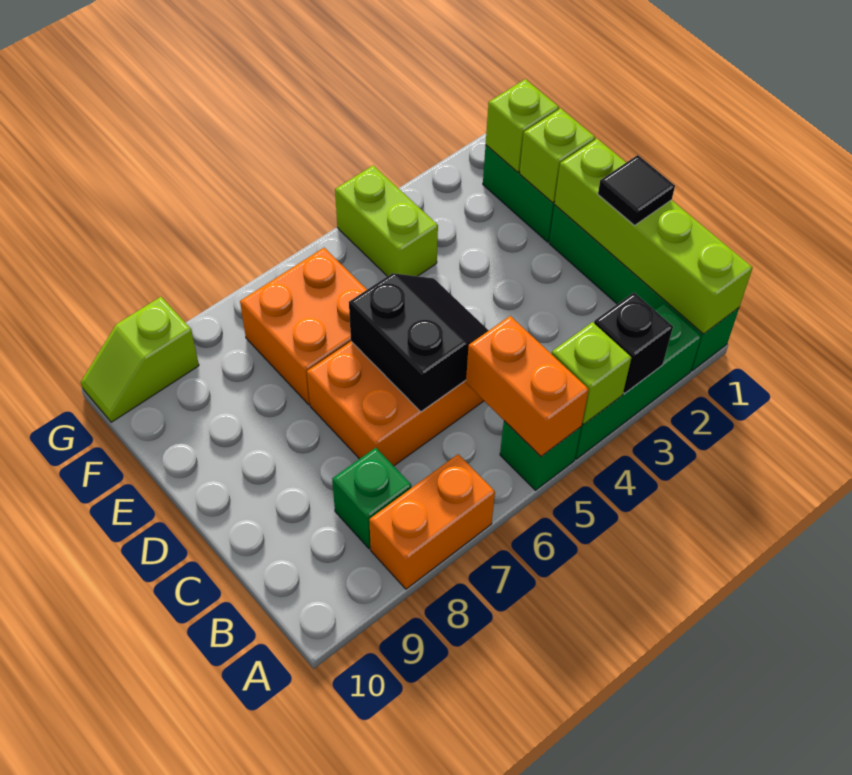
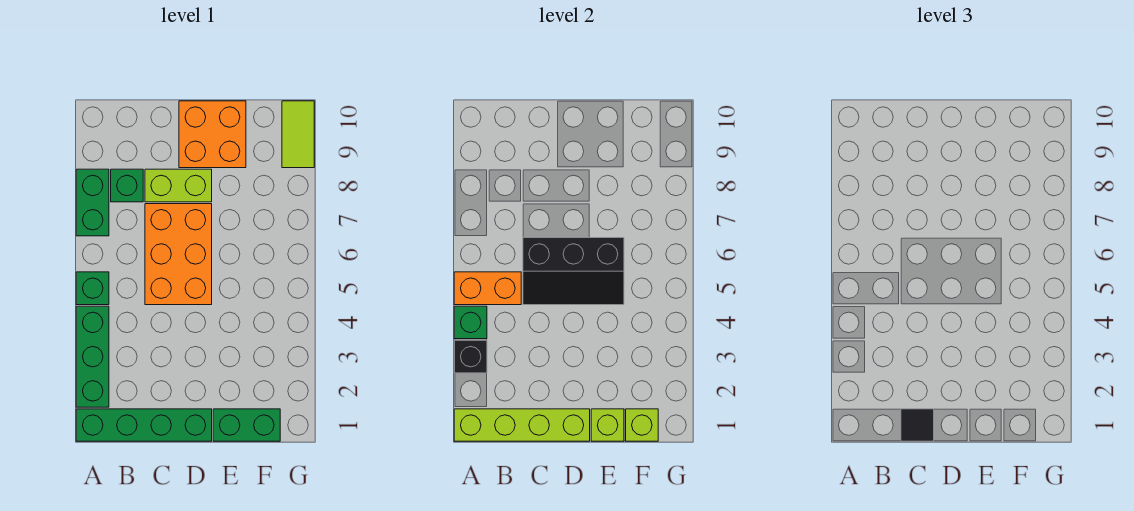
lime 1x1 brick [552,322,631,425] -> green 1x1 brick [454,306,487,339]
orange 1x2 brick [369,454,495,589] -> green 1x2 brick [76,169,109,236]
black 2x2 slope [349,273,489,412] -> black 2x3 slope [523,238,624,305]
orange 2x2 brick [240,248,367,405] -> orange 2x2 brick moved to [179,101,246,168]
lime 1x2 brick [335,165,438,276] -> lime 1x2 brick moved to [145,169,212,202]
lime 1x2 slope [81,297,199,422] -> lime 1x2 tile [282,101,314,168]

